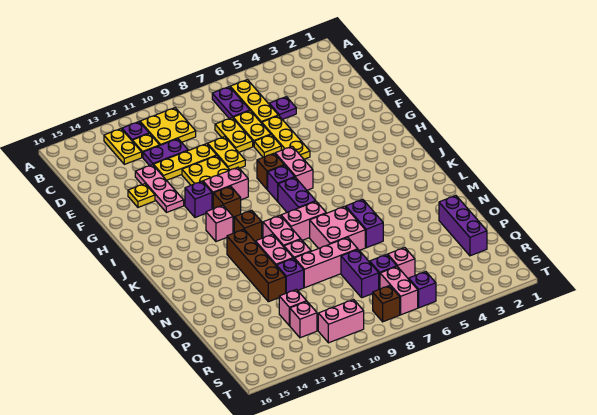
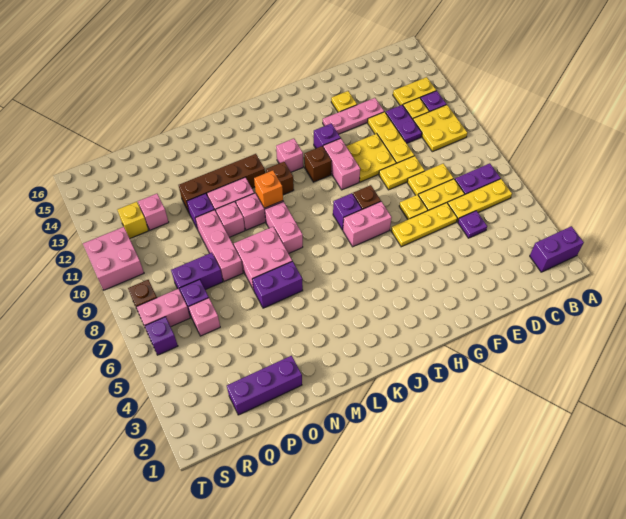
purple 1x2 brick [278,177,316,212] -> purple 1x2 brick moved to [530,226,584,272]
none -> orange 1x1 brick [254,170,283,208]
pink 1x1 brick [290,302,317,338] -> yellow 1x1 brick [118,202,149,238]
pink 1x2 brick [318,300,364,343] -> pink 2x2 brick [83,227,144,290]

